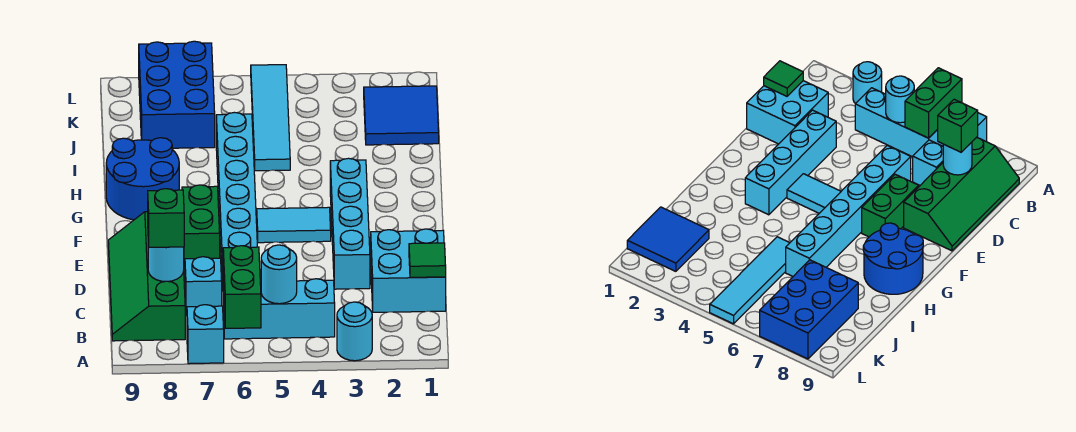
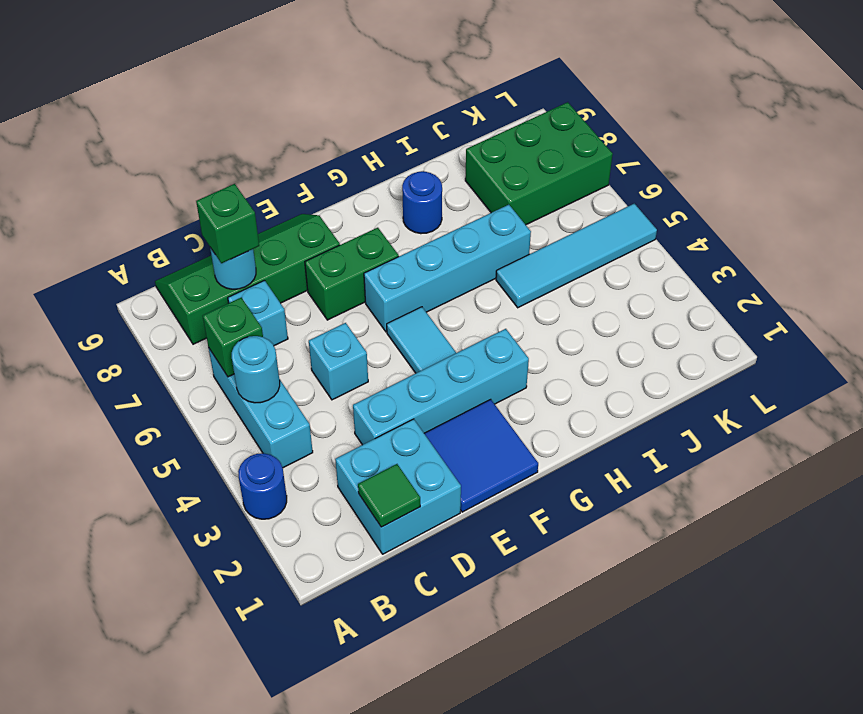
cyan 1x1 round brick [337,302,372,361] -> blue 1x1 round brick [238,453,287,519]
green 1x2 brick [223,246,261,328] -> green 1x1 brick [203,298,263,377]
cyan 1x1 brick [187,305,224,364] -> cyan 1x1 brick moved to [309,323,368,400]
cyan 1x6 brick [216,112,257,291] -> cyan 1x4 brick [364,205,531,332]
blue 2x2 round brick [106,138,179,220] -> blue 1x1 round brick [402,171,442,234]
blue 2x2 tile [364,86,439,145] -> blue 2x2 tile moved to [424,399,538,512]
blue 2x3 brick [139,41,215,148] -> green 2x3 brick [465,102,613,225]

